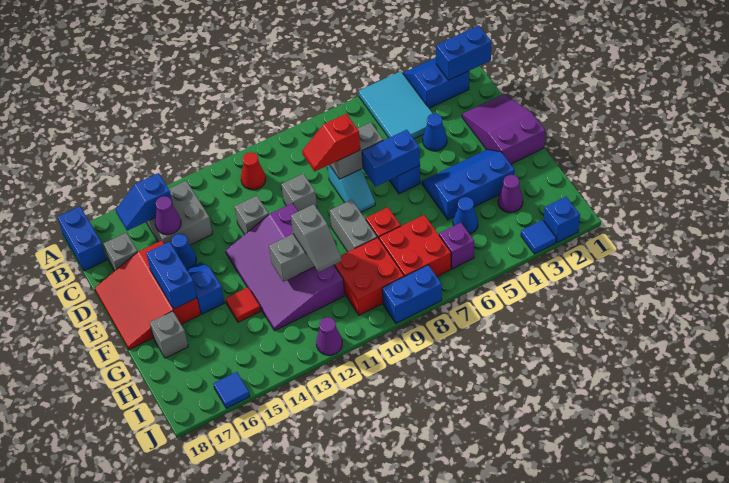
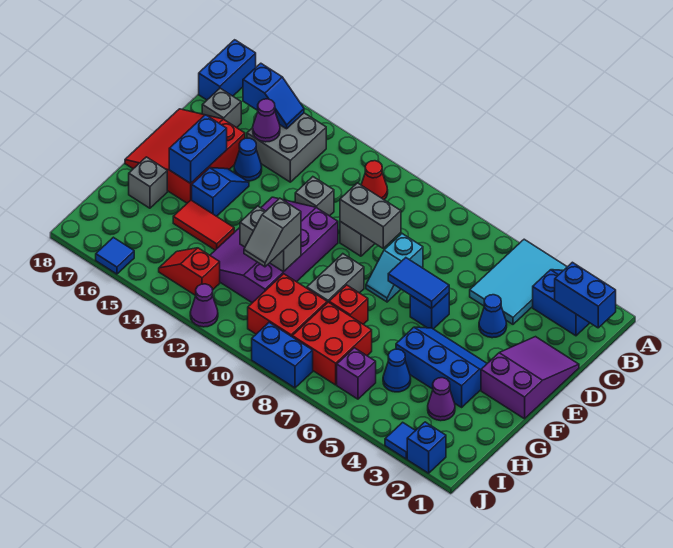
blue 1x2 slope [115,173,173,231] -> blue 1x2 slope turned to [243,63,304,129]
grey 1x2 brick [330,122,383,179] -> grey 1x2 brick moved to [340,183,401,248]
red 1x2 slope [302,114,360,171] -> red 1x2 slope moved to [159,248,220,296]
blue 1x2 brick [362,130,420,187] -> blue 1x2 tile [388,258,449,309]
red 1x1 tile [225,287,261,322] -> red 1x2 tile [173,200,234,250]

